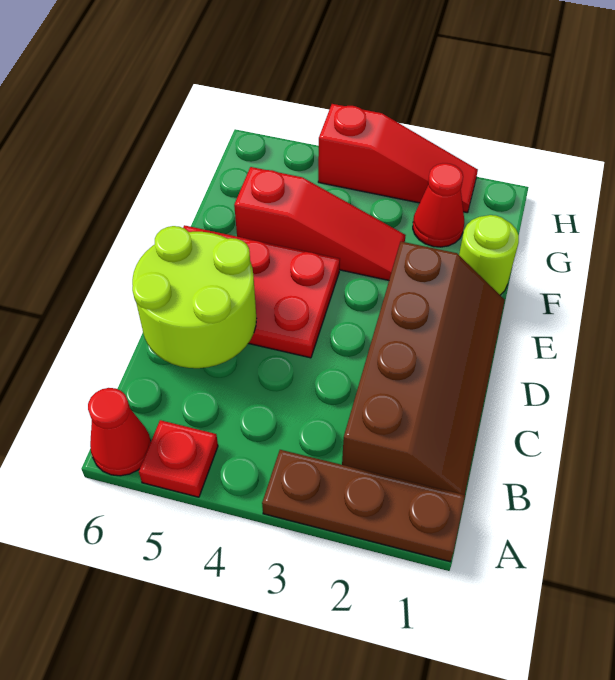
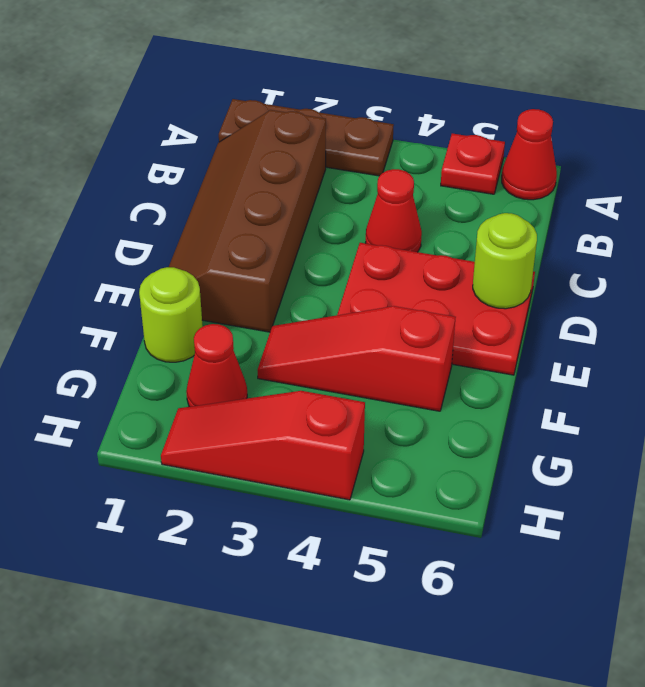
none -> red 1x1 cone [366,169,422,252]
lime 2x2 round brick [132,226,256,368] -> lime 1x1 round brick [473,213,537,309]

